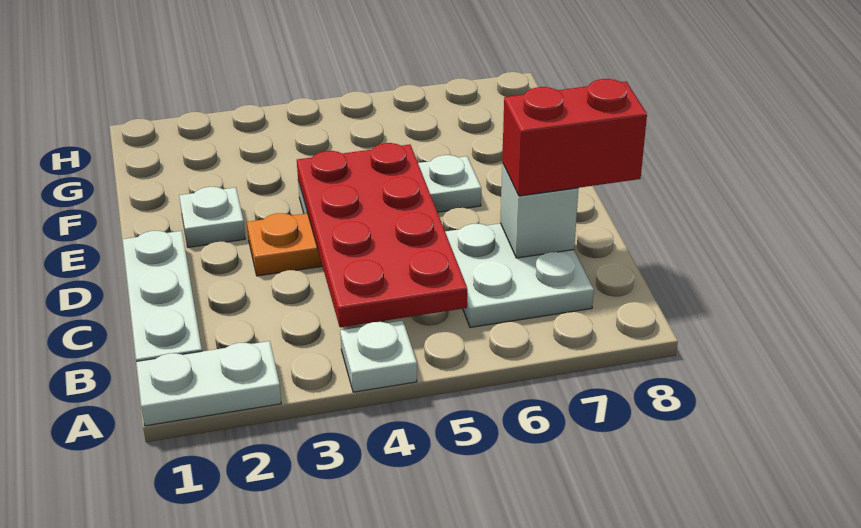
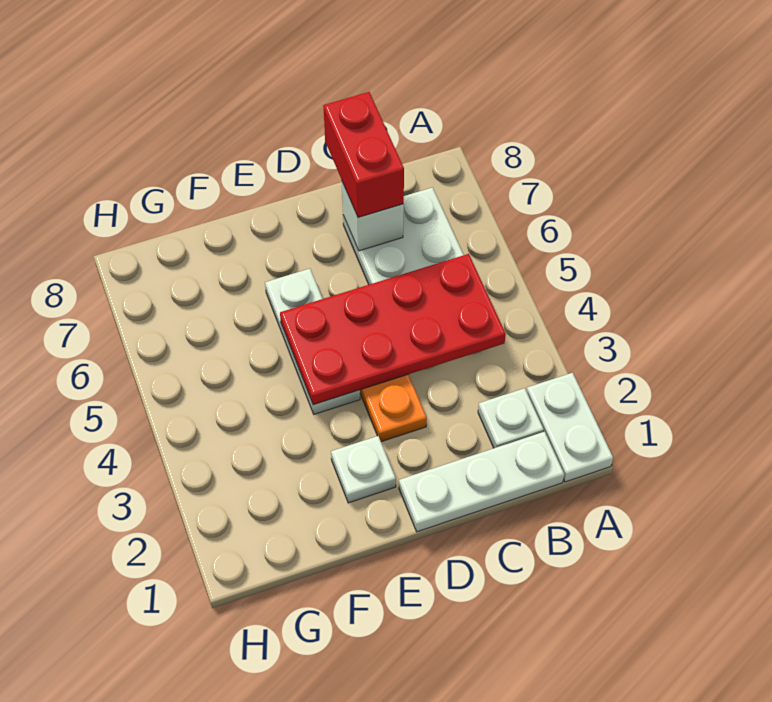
white 1x1 plate [340,321,417,392] -> white 1x1 plate moved to [478,388,544,448]

